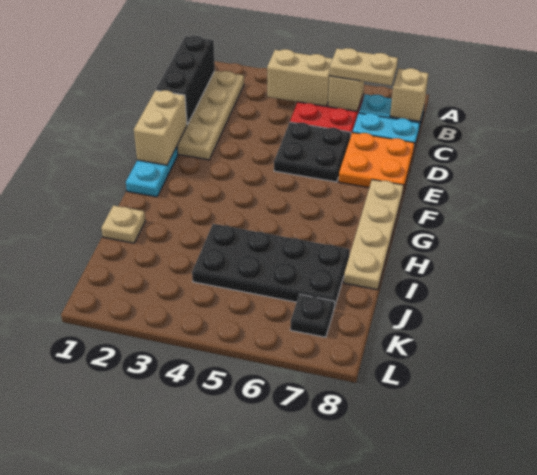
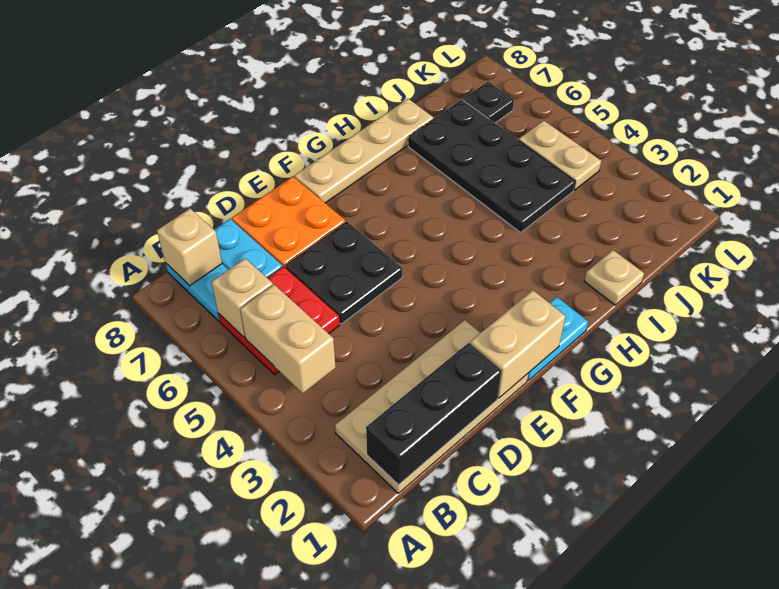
tan 1x2 plate [330,48,398,86] -> tan 1x2 plate moved to [519,121,601,190]

